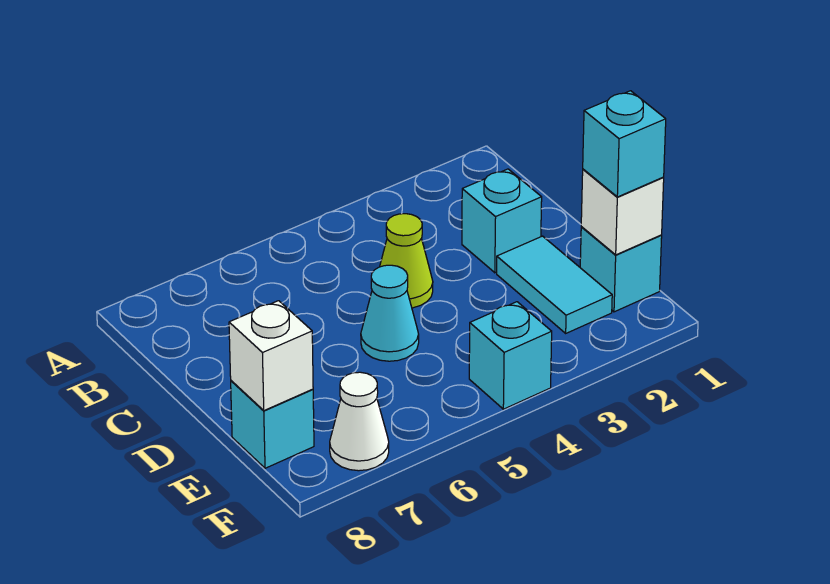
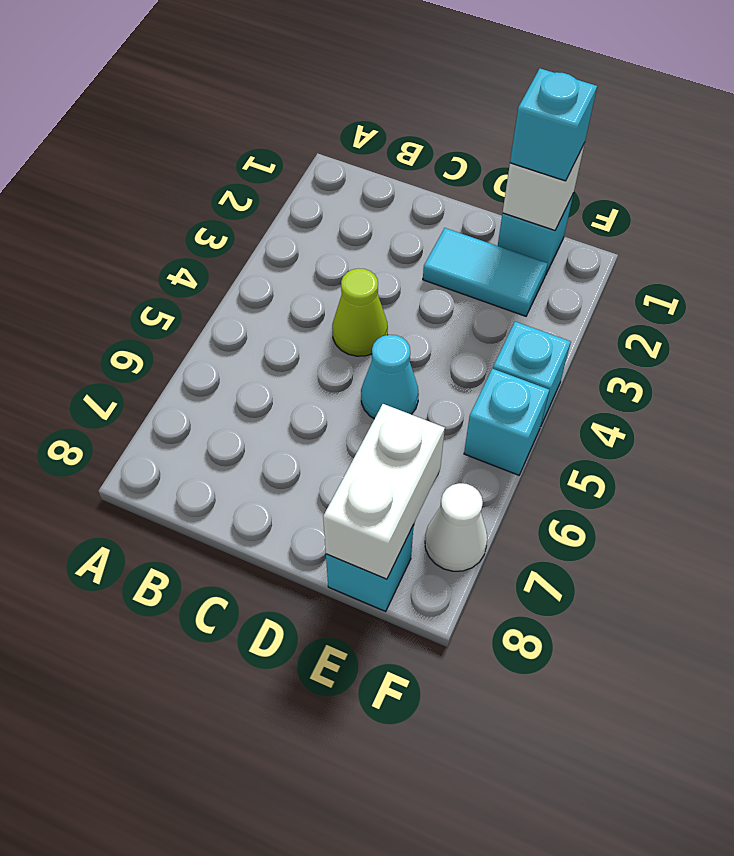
cyan 1x1 brick [462,169,542,273] -> cyan 1x1 brick moved to [464,369,549,475]
white 1x1 brick [229,301,313,411] -> white 1x2 brick [323,404,445,579]

